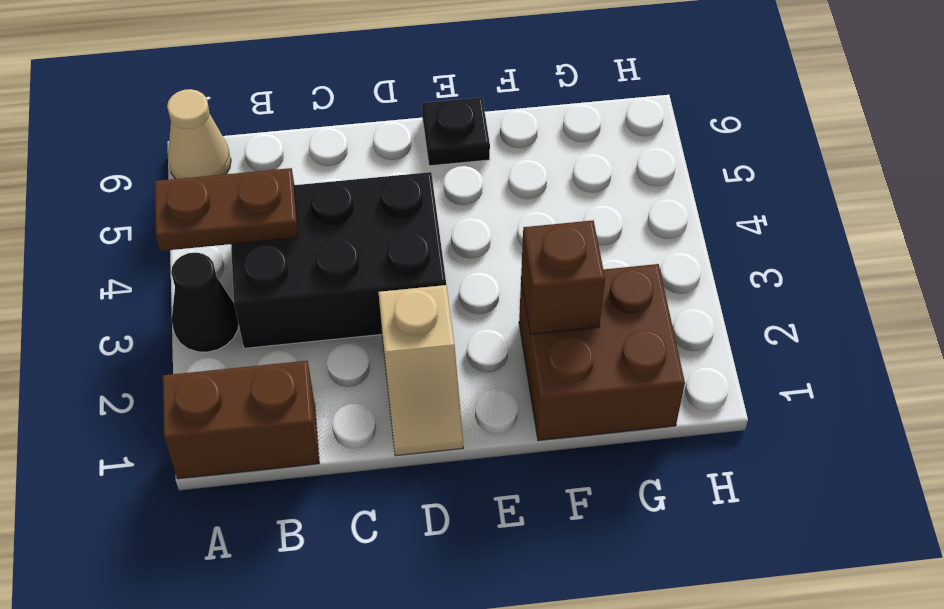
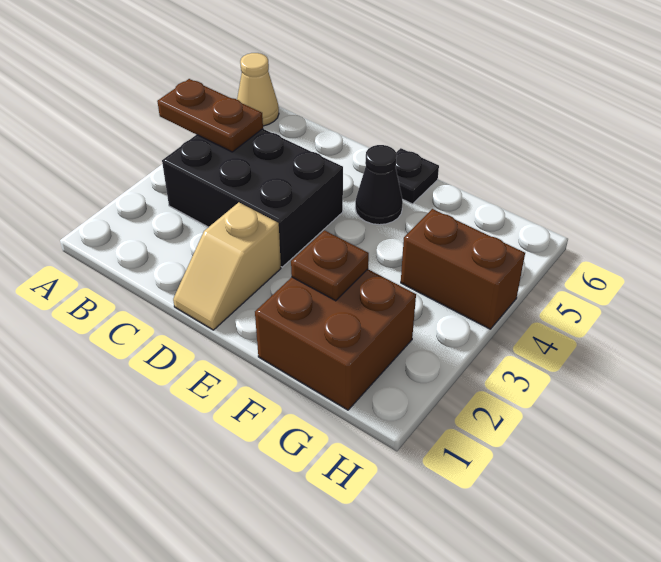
brown 1x2 brick [163,361,319,479] -> brown 1x2 brick moved to [401,209,525,329]
black 1x1 cone [171,252,239,352] -> black 1x1 cone moved to [355,145,403,225]
brown 1x1 brick [521,220,605,334] -> brown 1x1 plate [291,230,369,301]

